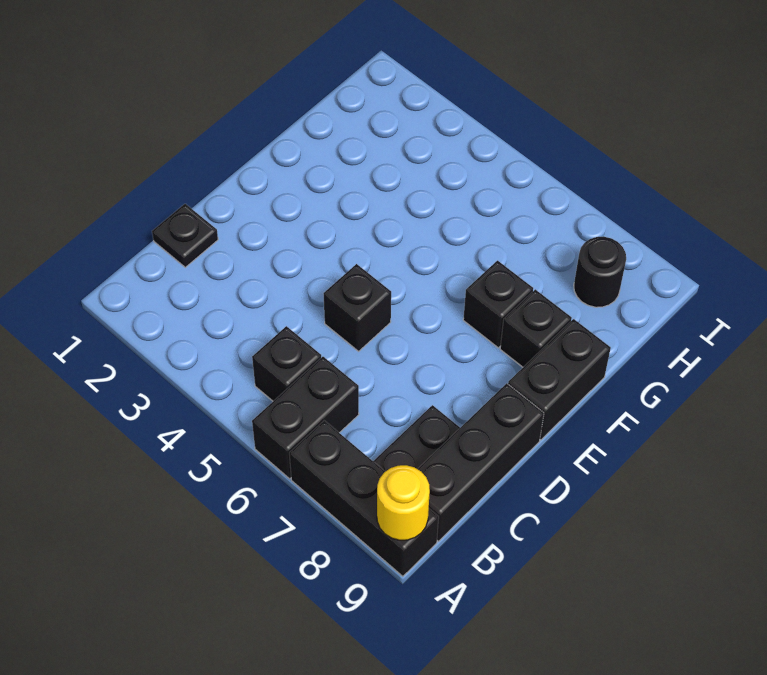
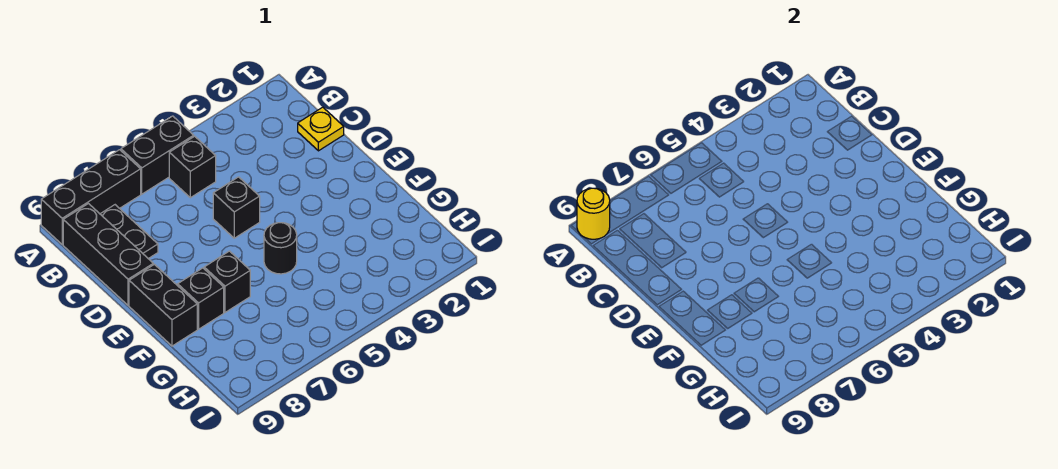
black 1x2 brick [252,357,359,479] -> black 1x2 brick turned to [121,116,194,194]
black 1x1 plate [152,204,218,267] -> yellow 1x1 plate [298,107,344,151]
black 1x1 round brick [574,237,626,307] -> black 1x1 round brick moved to [264,223,297,274]

